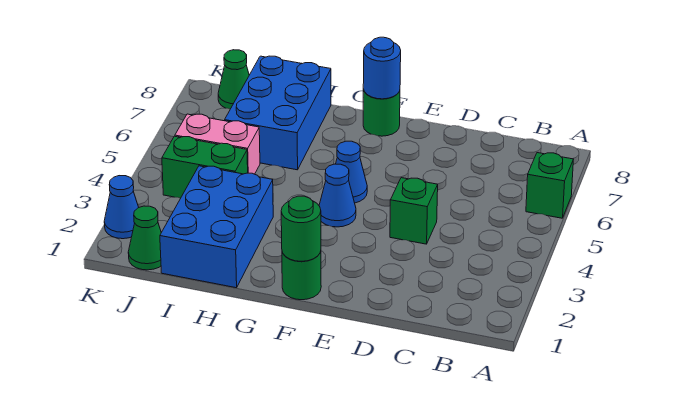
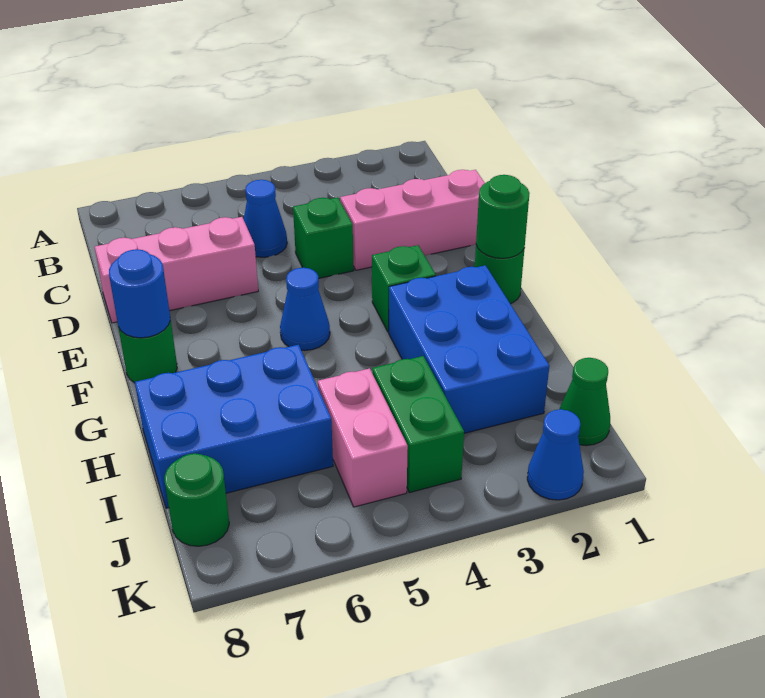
green 1x1 brick [526,153,573,218] -> green 1x1 brick moved to [372,245,436,332]
none -> pink 1x3 brick [340,170,485,270]
none -> pink 1x3 brick [95,217,258,323]
blue 1x1 cone [319,164,356,227] -> blue 1x1 cone moved to [244,180,287,257]
blue 2x3 brick [160,166,273,288] -> blue 2x3 brick turned to [389,265,549,433]
green 1x1 cone [218,50,249,109] -> green 1x1 round brick [164,453,229,546]

